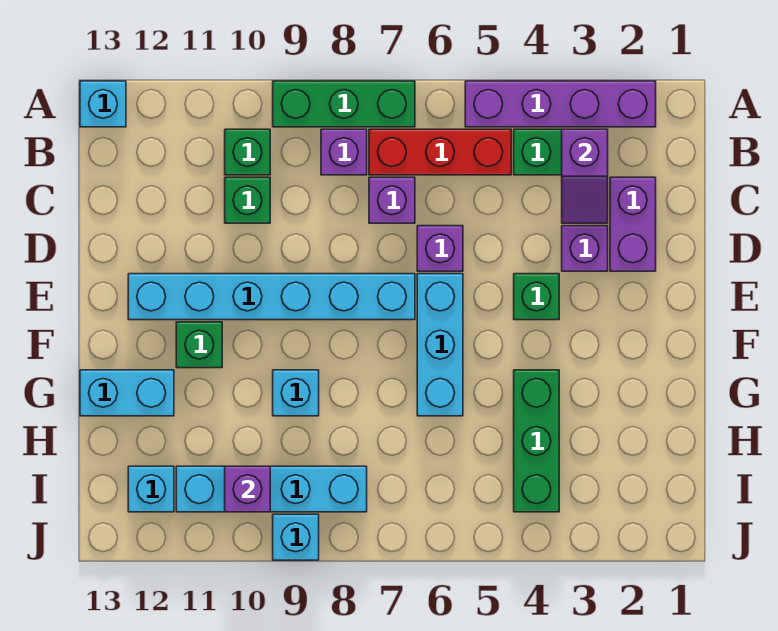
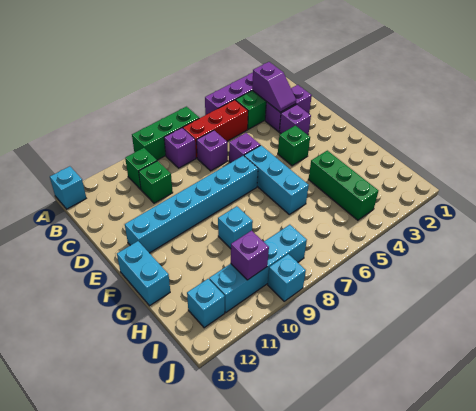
purple 1x2 brick [610,177,656,271] -> purple 1x2 brick turned to [265,85,312,132]
green 1x1 brick [176,322,222,368] -> none
cyan 1x2 brick [80,370,174,416] -> cyan 1x2 brick turned to [117,241,170,306]

